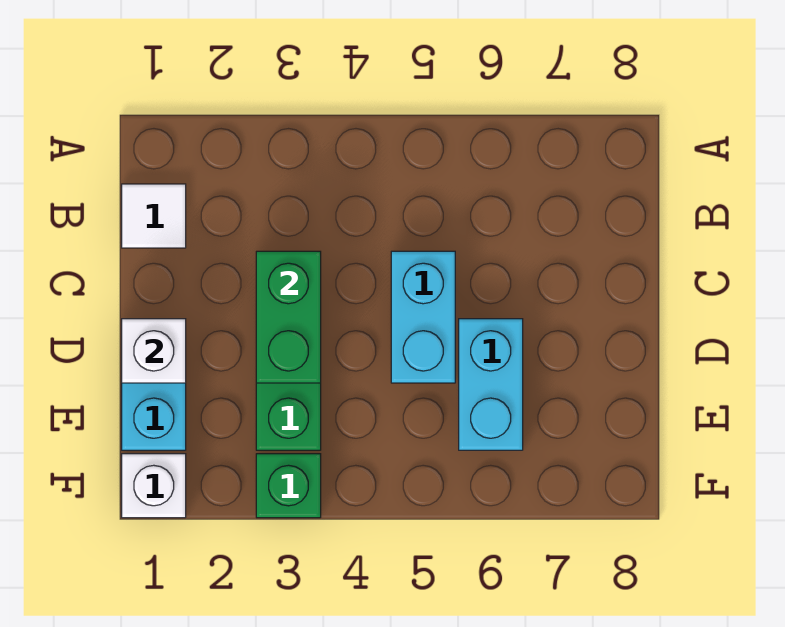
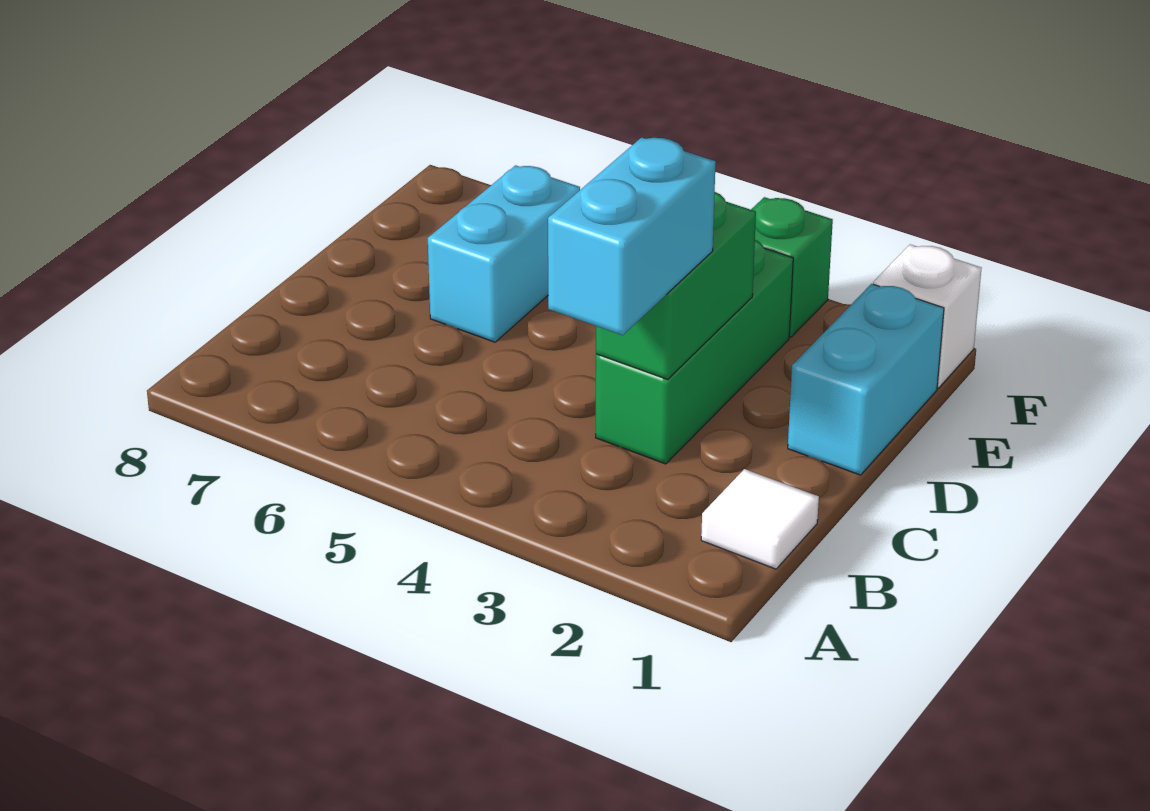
cyan 1x2 brick [391,251,455,383] -> cyan 1x2 brick moved to [548,137,716,335]
white 1x1 brick [122,319,186,383] -> none

